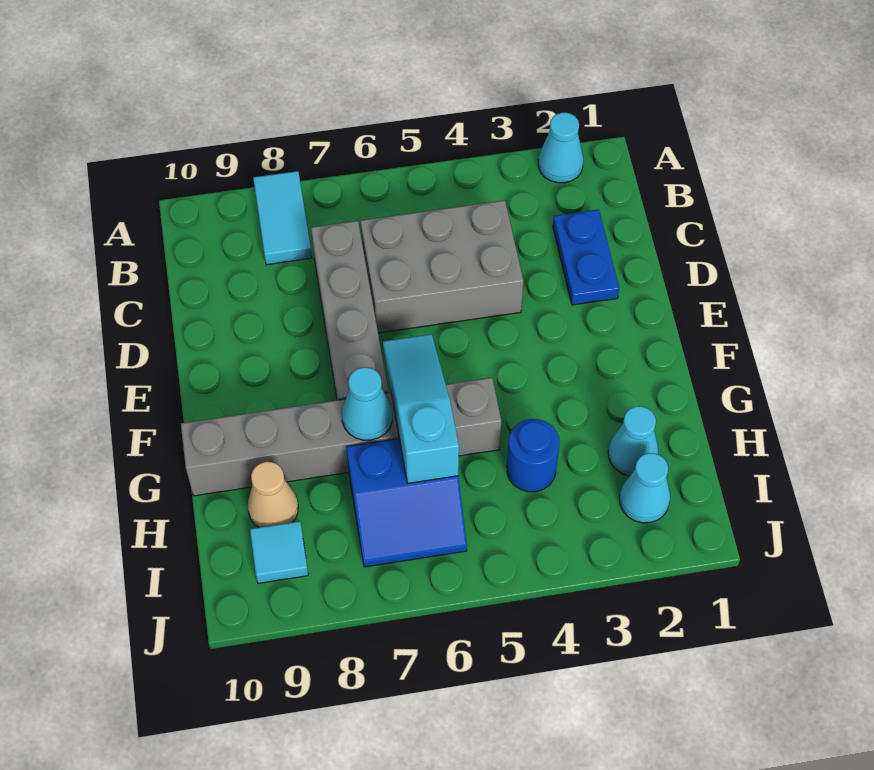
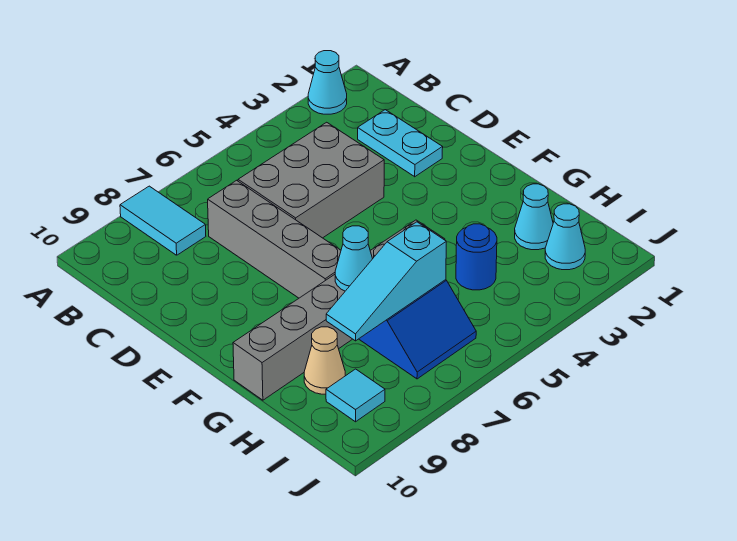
blue 1x2 plate [553,210,619,305] -> cyan 1x2 plate [358,110,443,177]
cyan 1x3 slope [383,334,459,483] -> cyan 1x3 slope turned to [326,222,446,341]

